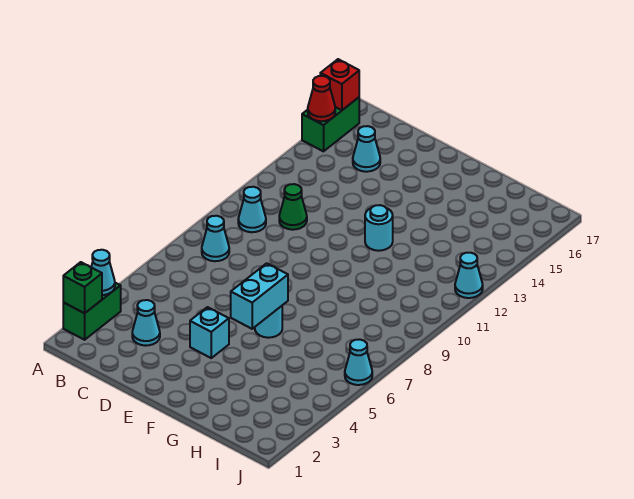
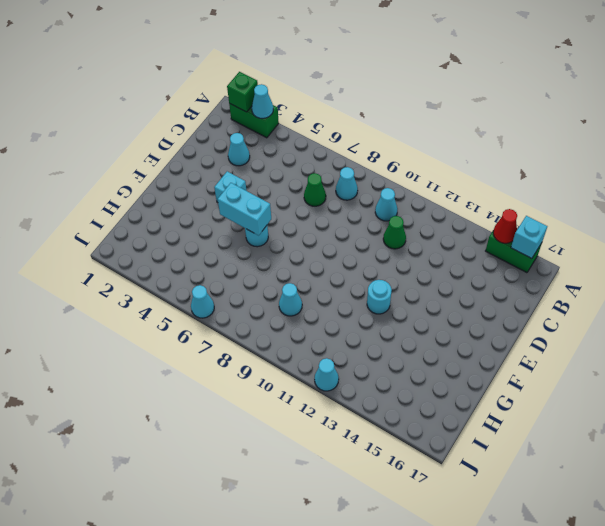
red 1x1 brick [320,59,359,110] -> cyan 1x1 brick [511,216,547,259]
none -> green 1x1 cone [304,173,326,206]
cyan 1x1 cone [353,126,380,172] -> cyan 1x1 cone moved to [279,283,302,316]

